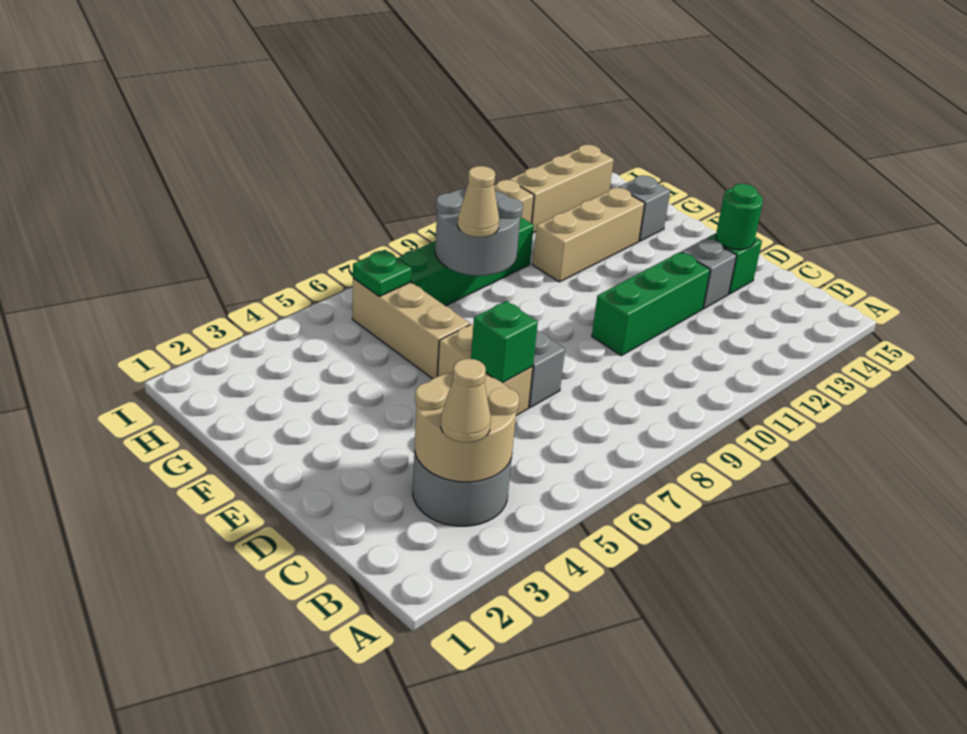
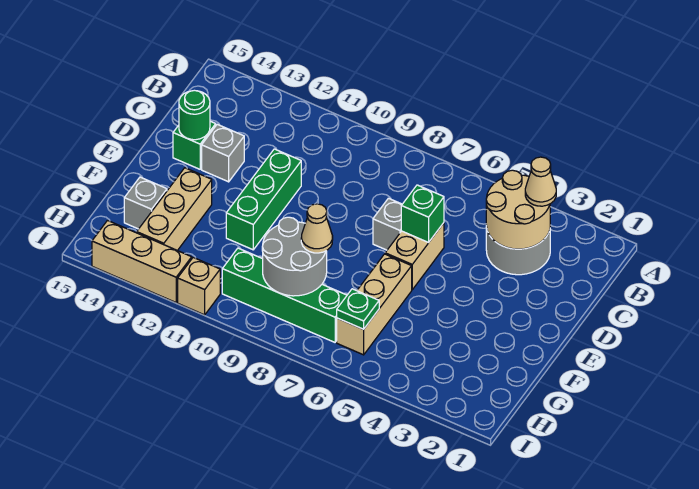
green 1x3 brick [592,252,710,356] -> green 1x3 brick turned to [226,149,301,250]
tan 1x3 brick [533,188,645,282] -> tan 1x3 brick turned to [137,168,212,250]

